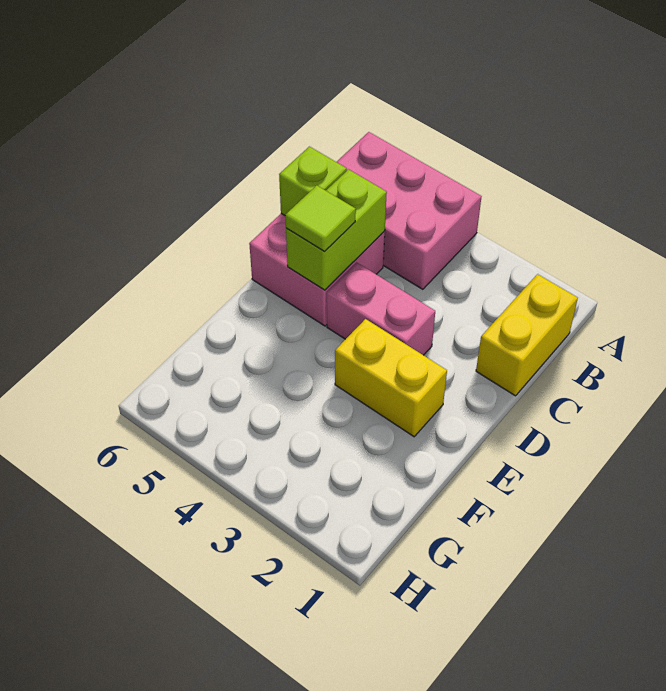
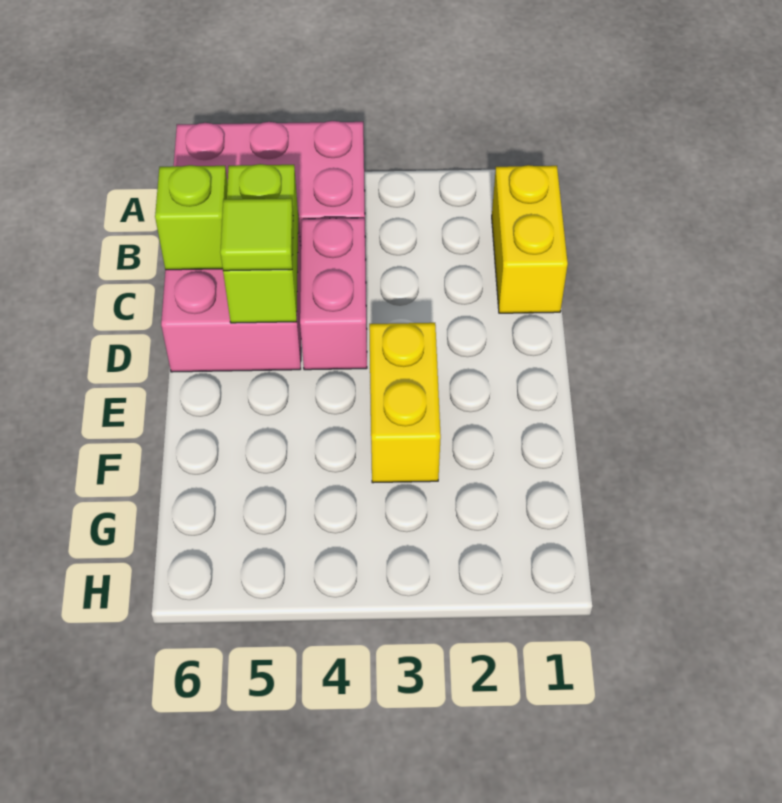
pink 1x2 brick [327,263,435,355] -> pink 1x2 brick turned to [300,218,367,370]
yellow 1x2 brick [335,319,447,437] -> yellow 1x2 brick turned to [369,323,441,483]

